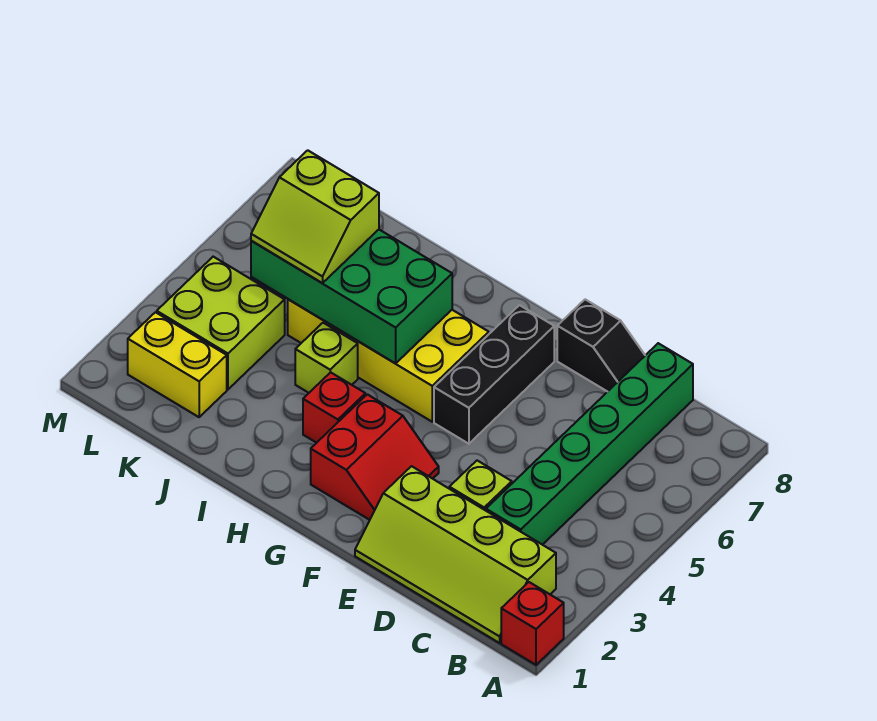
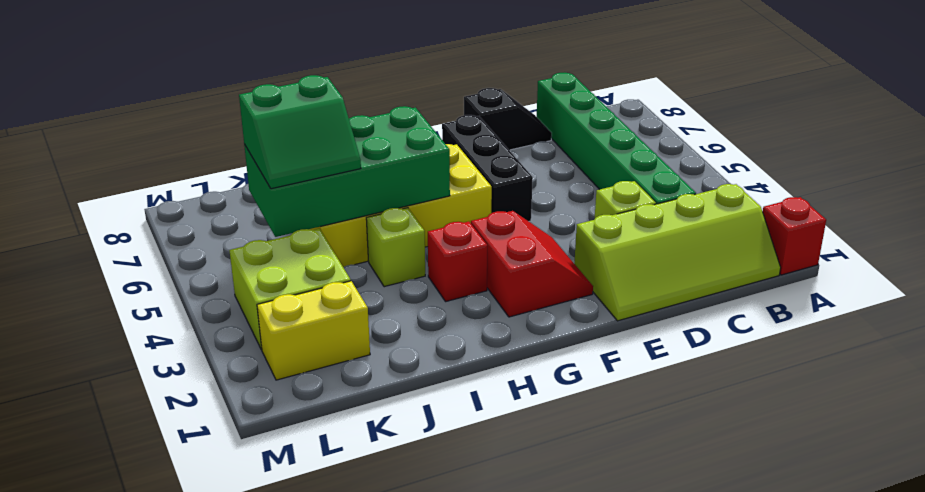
lime 2x2 slope [251,150,379,283] -> green 2x2 slope [239,75,361,189]

